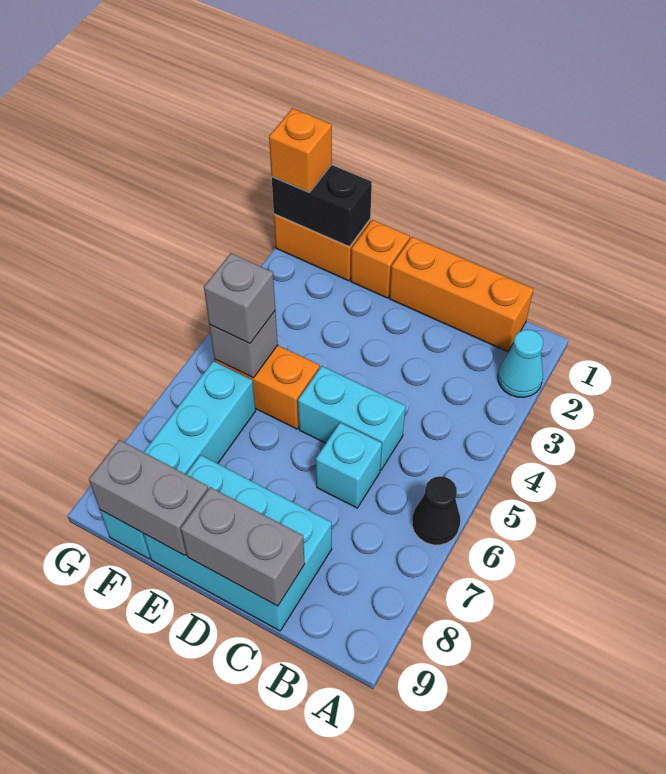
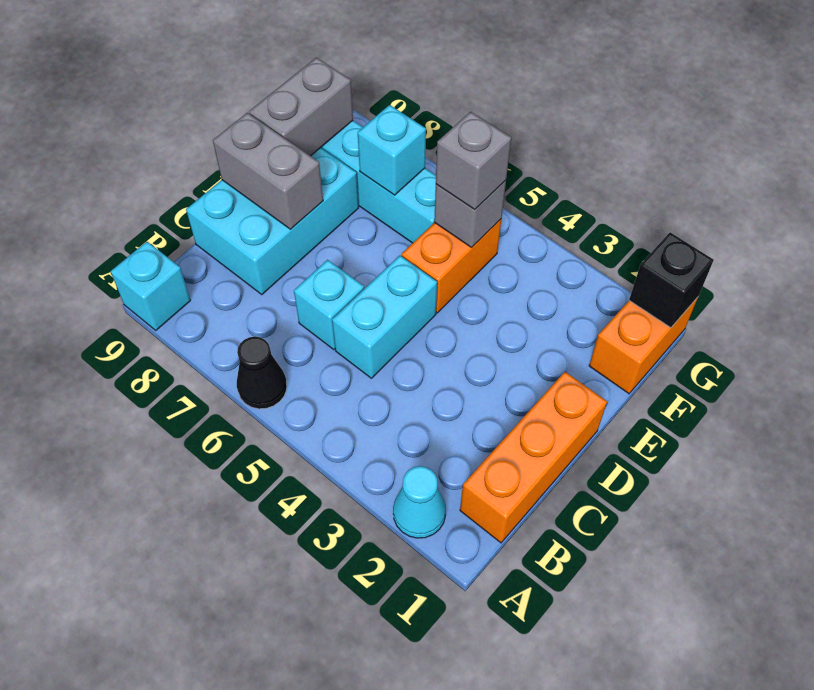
none -> cyan 1x1 brick [111,242,190,330]
grey 1x2 brick [181,487,305,606] -> grey 1x2 brick turned to [213,113,323,229]
orange 1x1 brick [351,220,410,298] -> none
black 1x2 brick [272,165,372,247] -> black 1x1 brick [629,233,714,328]
none -> cyan 1x1 brick [358,105,426,195]
orange 1x1 brick [269,108,332,192] -> none

